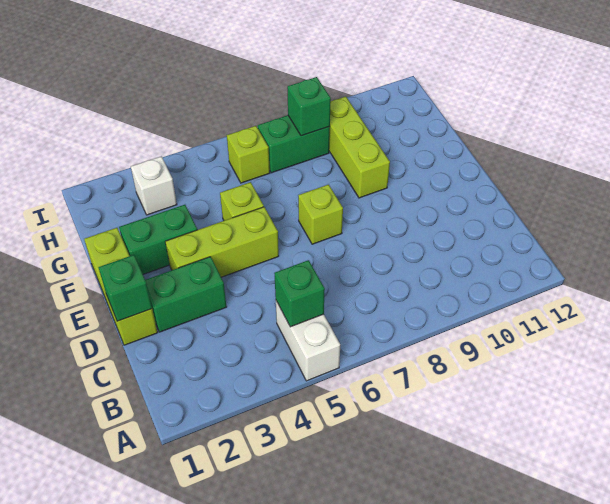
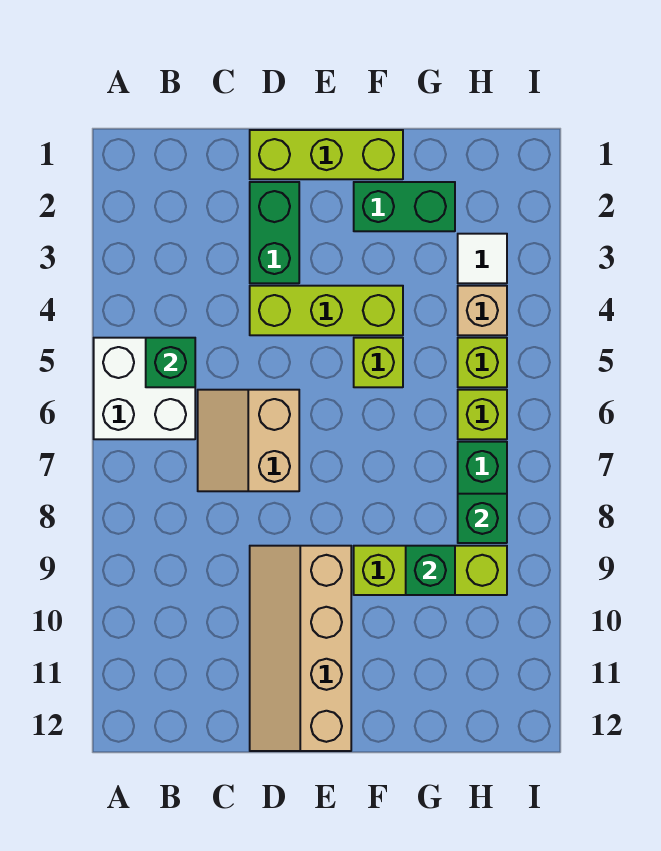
white 1x2 brick [276,301,340,381] -> white 2x2 brick [94,338,195,439]
none -> tan 2x2 slope [198,390,299,491]
green 1x1 brick [98,255,152,321] -> green 1x1 brick moved to [406,546,455,595]
none -> tan 2x4 slope [250,546,351,751]
lime 1x3 brick [165,207,279,277] -> lime 1x3 brick turned to [250,286,403,335]
lime 1x1 brick [298,185,343,244] -> lime 1x1 brick moved to [458,338,507,387]
green 1x2 brick [119,205,197,274] -> green 1x2 brick turned to [354,182,455,231]
white 1x1 brick [131,156,177,215] -> white 1x1 tile [458,234,507,283]
none -> tan 1x1 brick [458,286,507,335]

